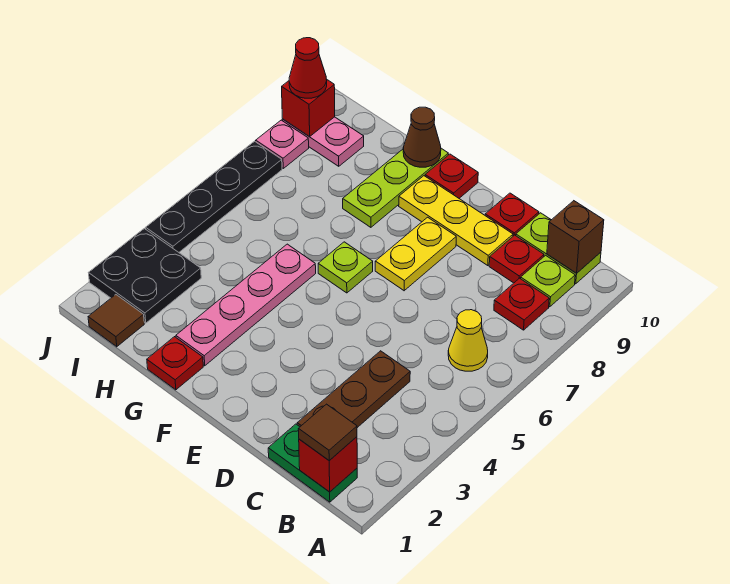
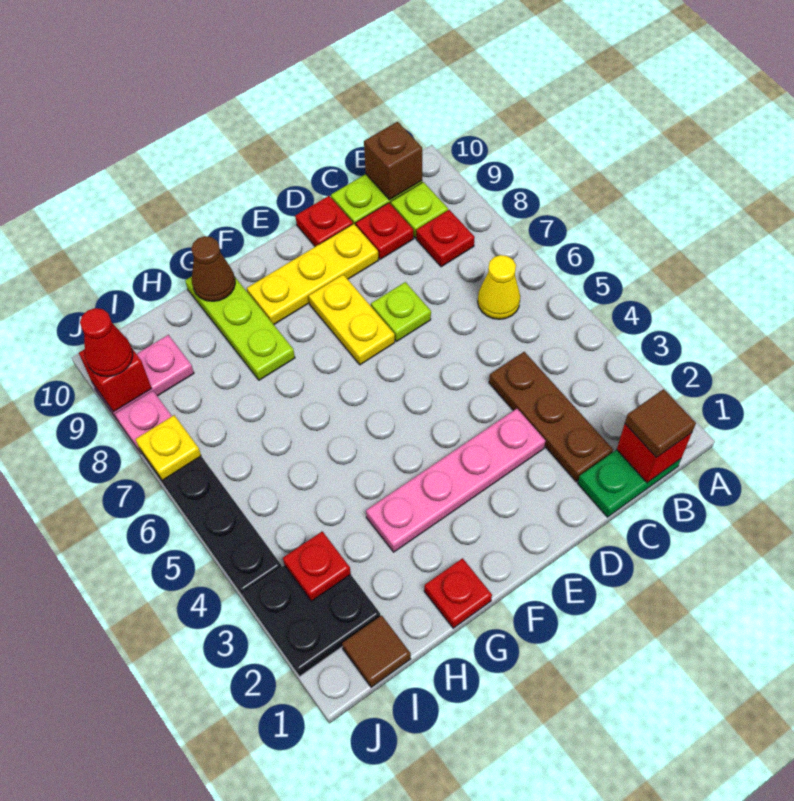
lime 1x1 plate [318,242,373,293] -> lime 1x1 plate moved to [371,282,431,342]
red 1x1 plate [425,154,478,198] -> red 1x1 plate moved to [283,531,351,601]
pink 1x4 plate [176,244,316,366] -> pink 1x4 plate turned to [366,409,545,552]
none -> yellow 1x1 plate [135,415,201,480]

